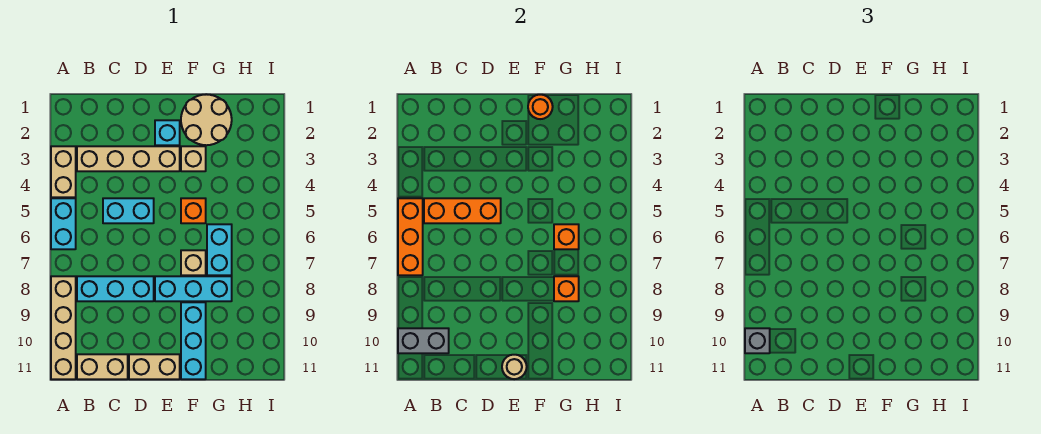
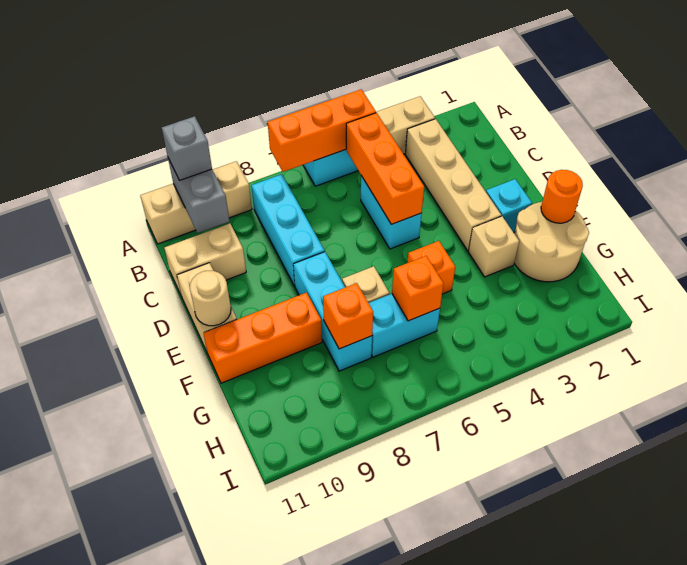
tan 1x4 brick [51,276,76,379] -> tan 1x3 brick [140,161,252,244]
tan 1x2 brick [77,354,128,379] -> tan 1x2 brick turned to [164,223,246,296]
cyan 1x3 brick [181,302,206,379] -> orange 1x3 brick [204,293,322,383]

